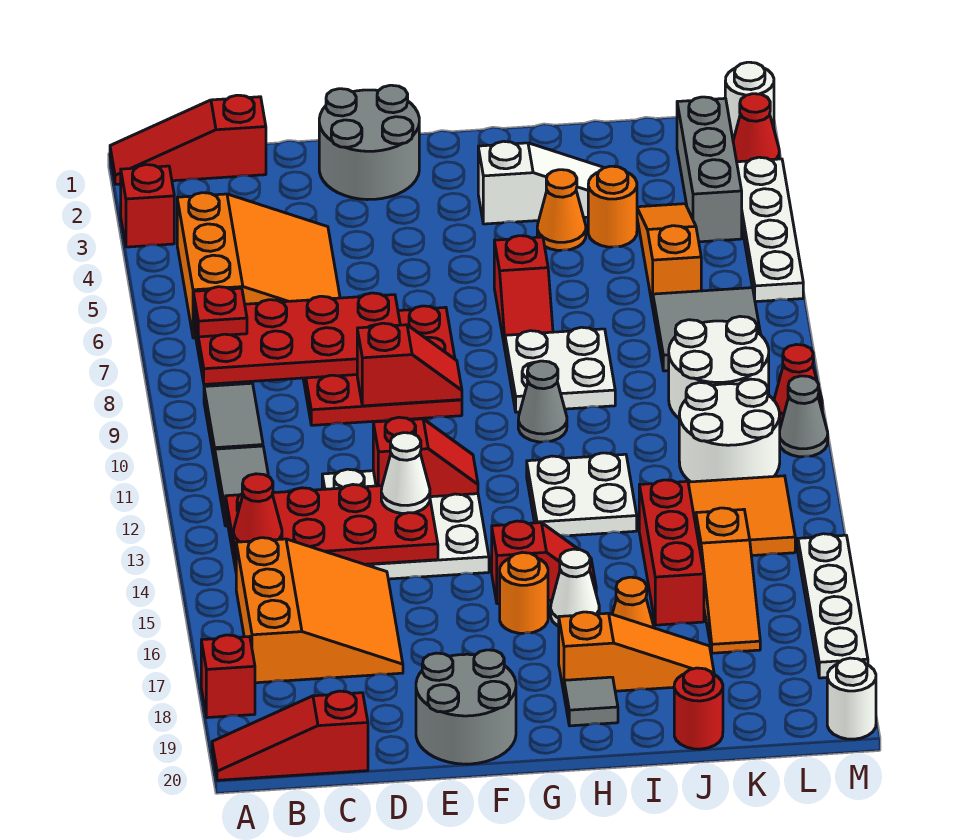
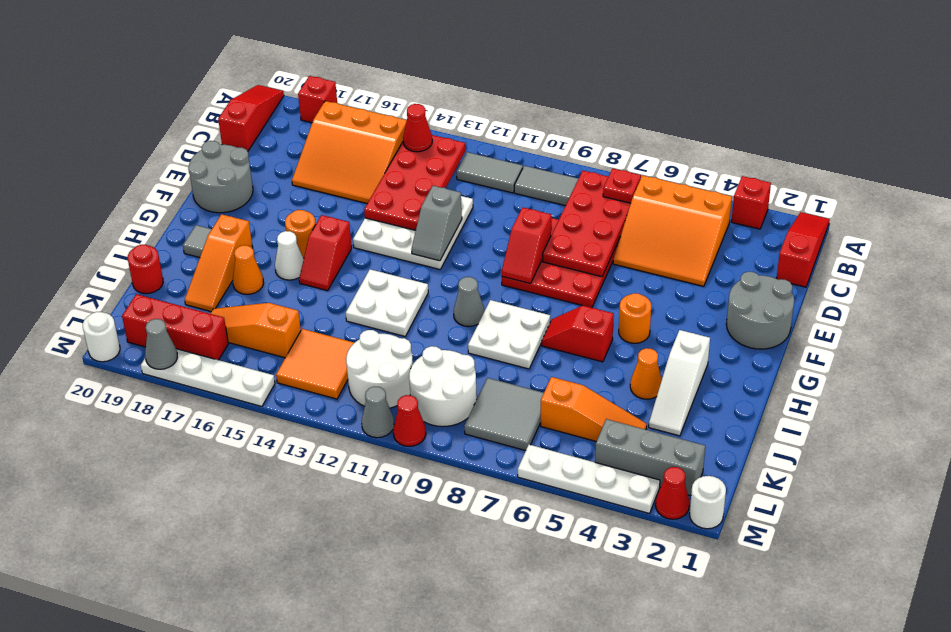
red 1x2 slope [373,417,478,497] -> grey 1x2 slope [411,186,462,261]
white 1x1 cone [381,433,430,514] -> none
orange 1x1 round brick [588,166,637,247] -> orange 1x1 round brick moved to [619,293,651,343]
red 1x3 brick [639,480,704,625] -> red 1x3 brick moved to [122,294,228,360]
none -> grey 1x1 cone [145,319,177,369]

